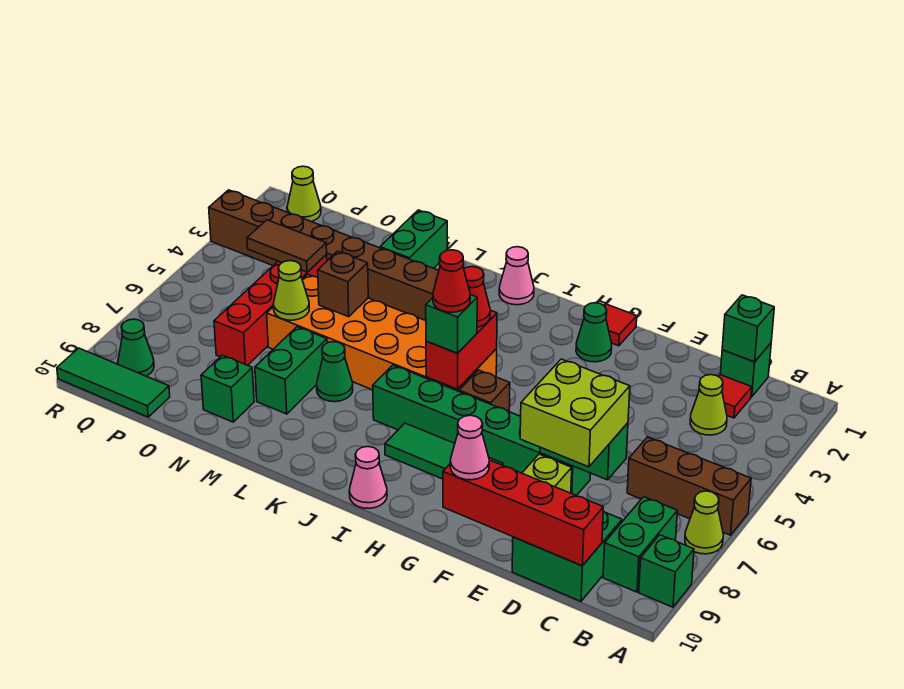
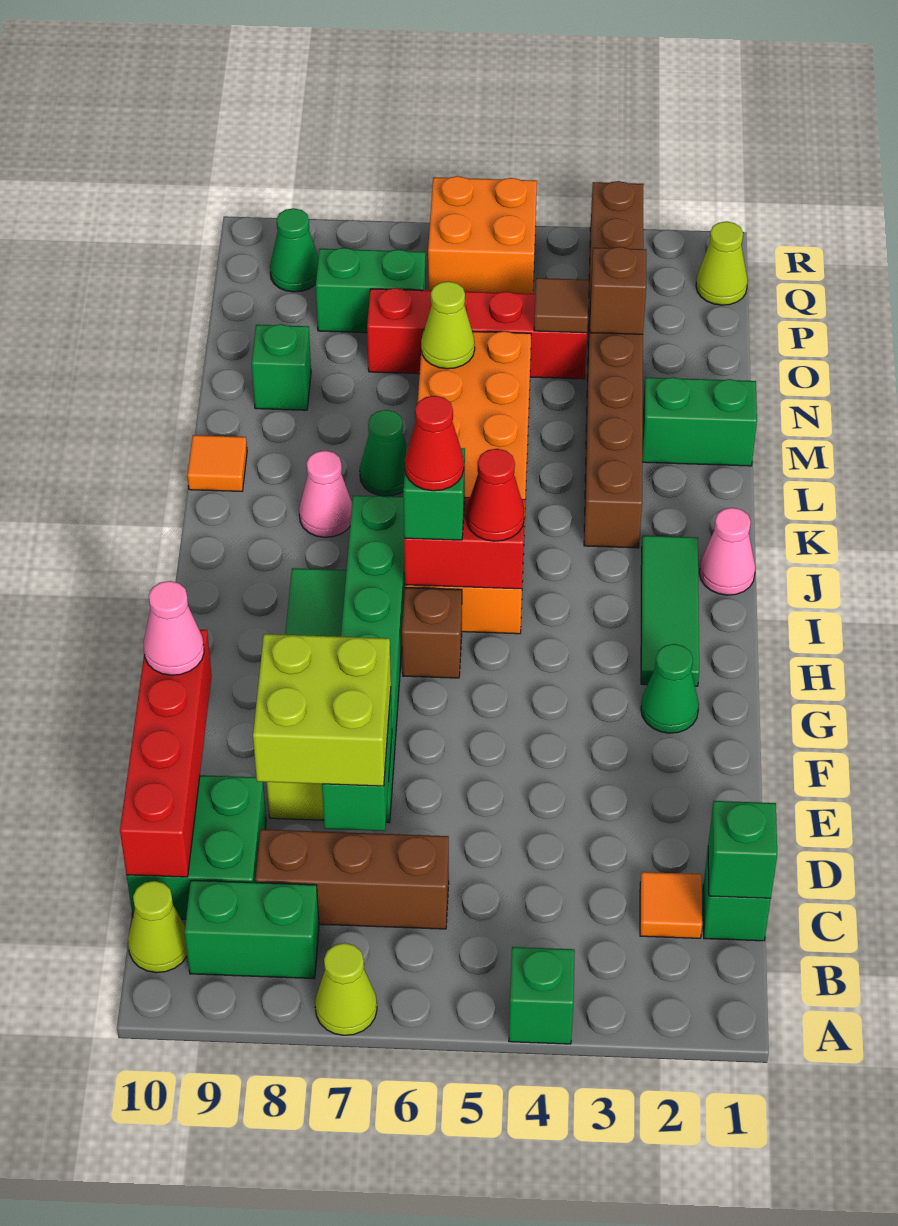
brown 1x3 brick [627,437,751,535] -> brown 1x3 brick turned to [255,829,449,929]
green 1x1 brick [639,535,694,607] -> green 1x1 brick moved to [509,947,575,1044]
red 1x1 tile [718,375,752,418] -> orange 1x1 tile [640,872,702,938]
lime 1x1 cone [690,375,727,435] -> lime 1x1 cone moved to [128,881,187,973]
red 1x1 tile [605,304,637,346] -> none
pink 1x1 cone [349,447,387,508] -> pink 1x1 cone moved to [299,451,352,537]
none -> orange 1x1 tile [187,435,247,491]
brown 1x1 brick [318,251,368,317] -> brown 1x1 brick moved to [590,247,646,334]
green 1x2 brick [255,327,327,414] -> green 1x2 brick moved to [316,248,426,333]
brown 1x2 tile [247,220,327,272] -> brown 1x1 tile [534,278,589,333]
green 1x3 tile [57,348,170,417] -> green 1x3 tile moved to [641,536,699,686]
none -> orange 2x2 brick [428,176,537,294]

